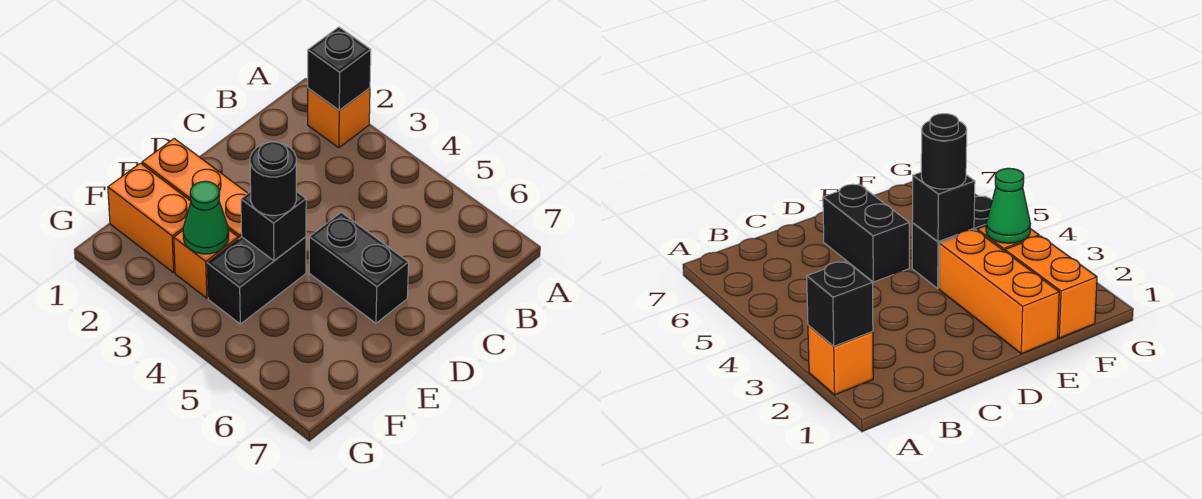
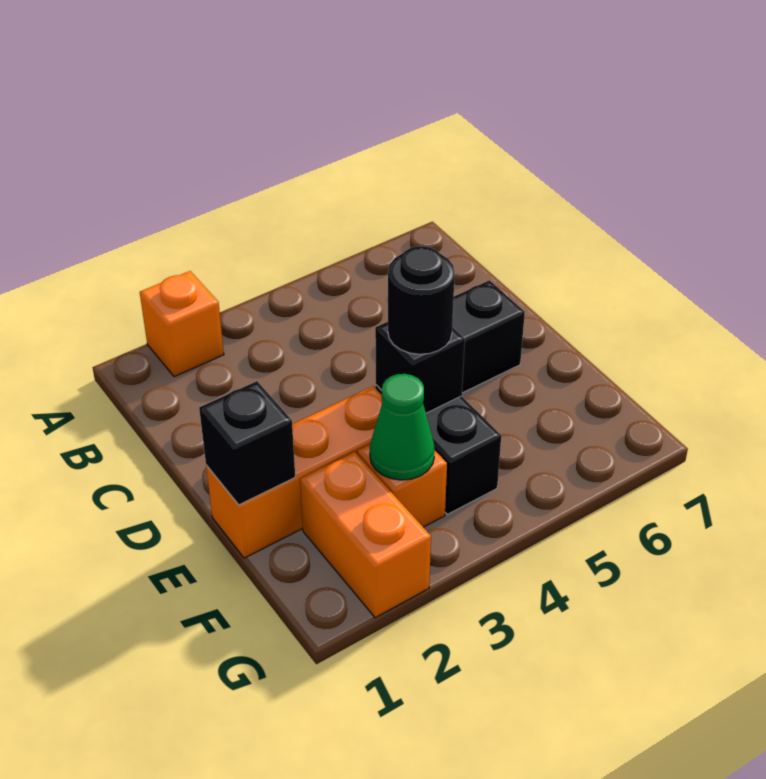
black 1x1 brick [308,27,371,110] -> black 1x1 brick moved to [199,381,295,505]
orange 1x2 brick [108,163,191,273] -> orange 1x2 brick turned to [300,452,431,618]

